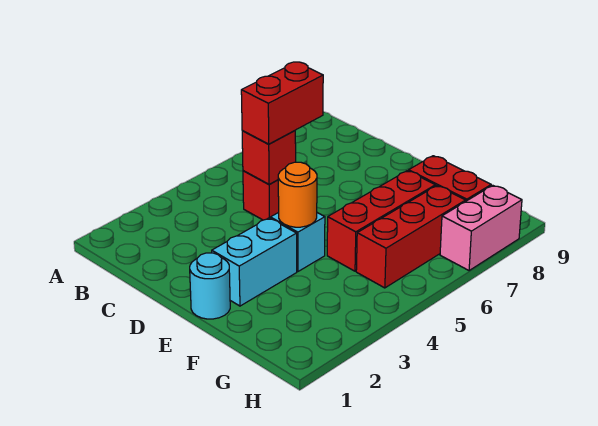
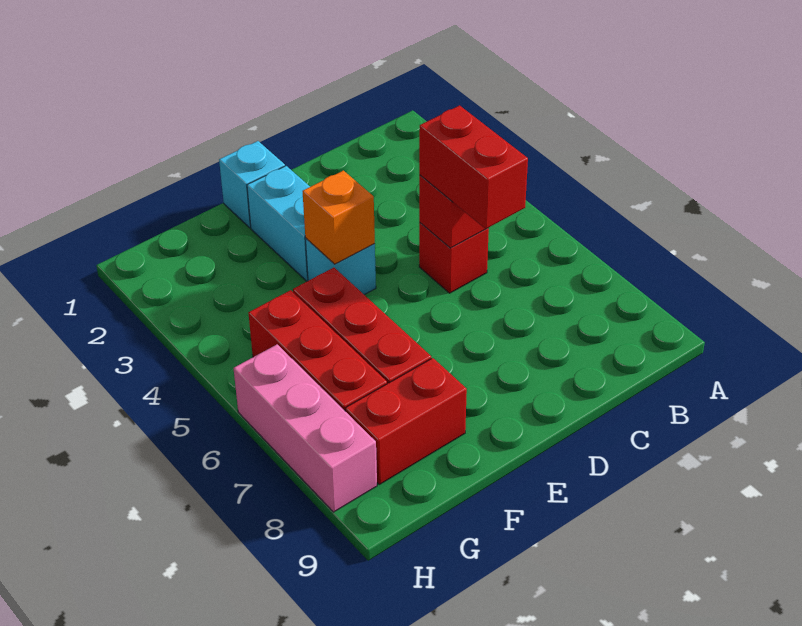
cyan 1x1 round brick [190,253,230,319] -> cyan 1x1 brick [219,141,285,228]
orange 1x1 round brick [278,162,317,227] -> orange 1x1 brick [303,171,375,264]
pink 1x2 brick [440,185,522,271] -> pink 1x3 brick [234,344,377,512]

